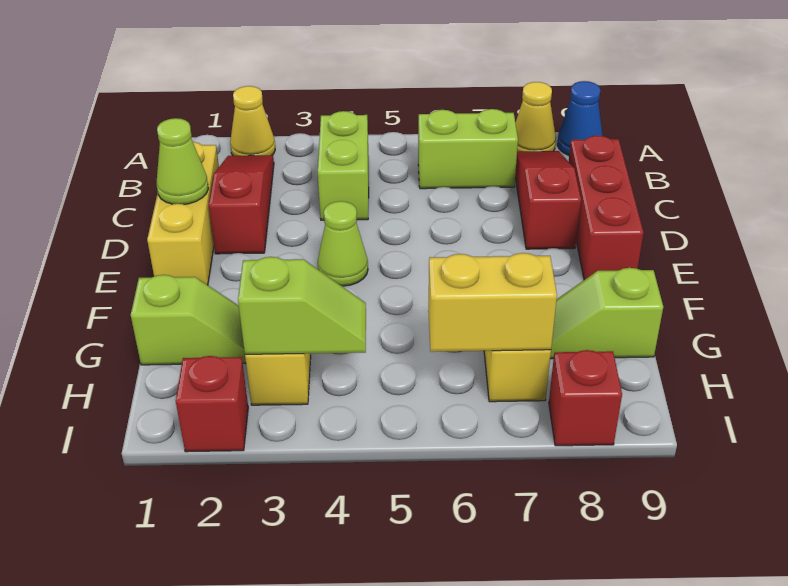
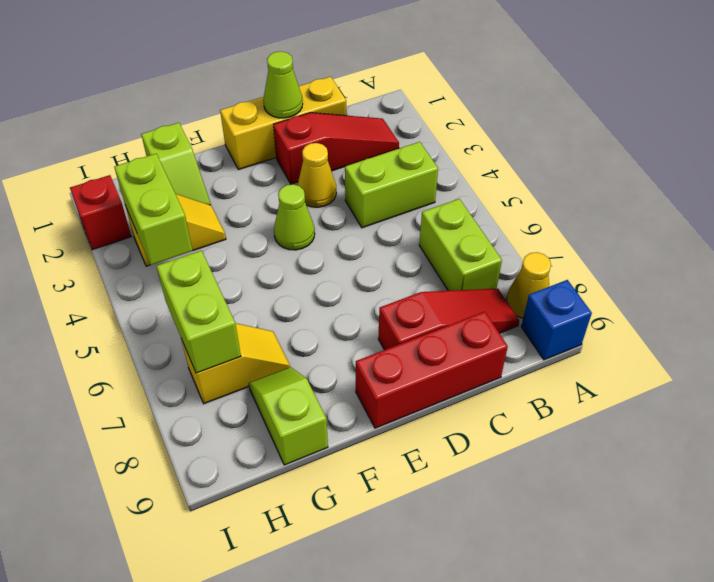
yellow 1x1 cone [230,86,275,156] -> yellow 1x1 cone moved to [298,143,336,207]
blue 1x1 cone [557,81,603,155] -> blue 1x1 brick [521,280,592,360]
lime 1x2 slope [238,257,366,354] -> lime 1x2 brick [114,154,193,265]
yellow 1x2 brick [428,253,557,352] -> lime 1x2 brick [157,251,241,373]
red 1x1 brick [549,350,622,446] -> none

